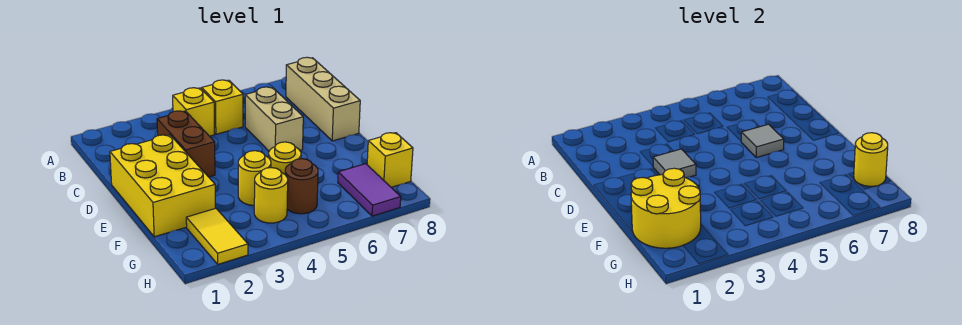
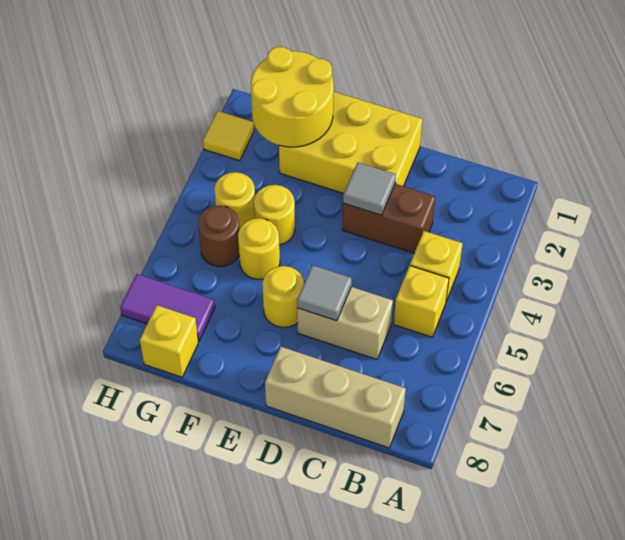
yellow 1x2 tile [186,208,248,264] -> yellow 1x1 tile [203,111,254,161]
yellow 1x1 round brick [854,133,888,186] -> yellow 1x1 round brick moved to [262,266,304,327]

